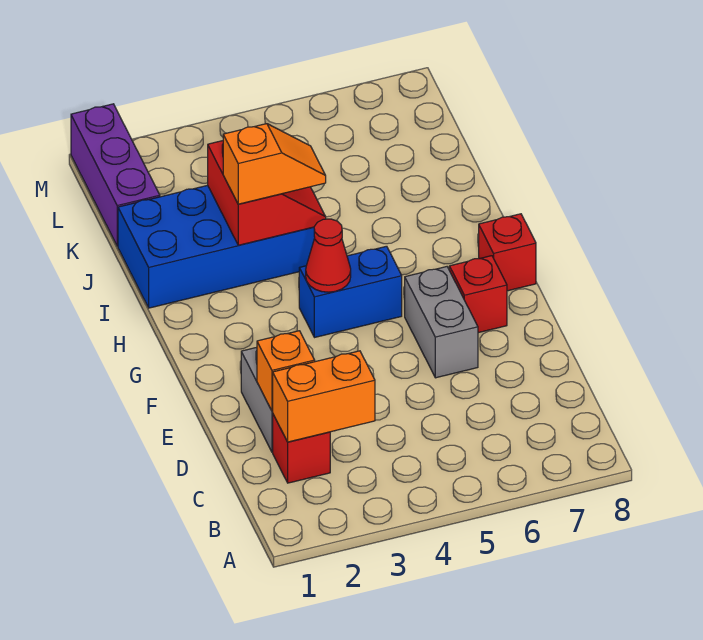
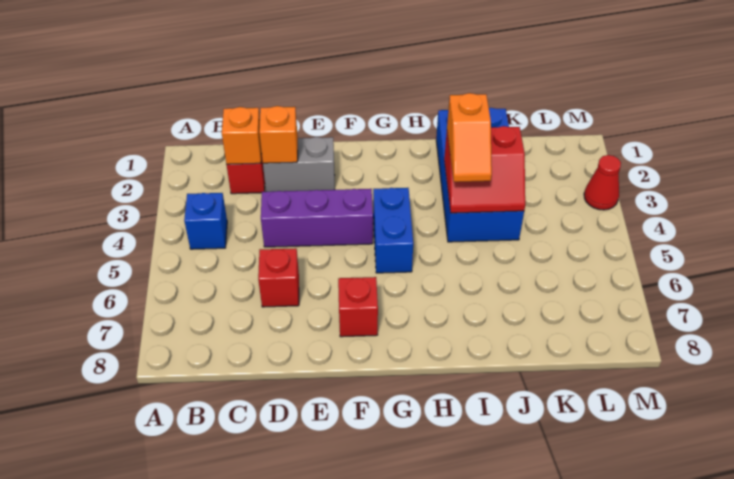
none -> blue 1x1 brick [184,193,227,249]
orange 1x2 brick [273,351,375,442] -> orange 1x1 brick [222,107,262,164]
grey 1x2 brick [405,267,478,378] -> none
red 1x1 cone [306,219,351,292] -> red 1x1 cone moved to [584,155,621,210]
red 1x1 brick [479,214,536,291] -> red 1x1 brick moved to [258,248,299,307]
purple 1x3 brick [71,104,160,246] -> purple 1x3 brick moved to [261,189,373,247]

